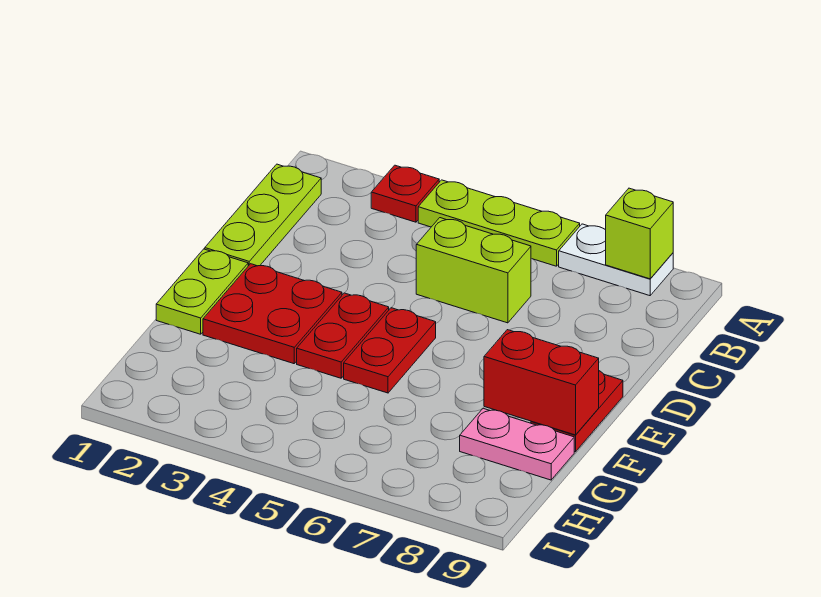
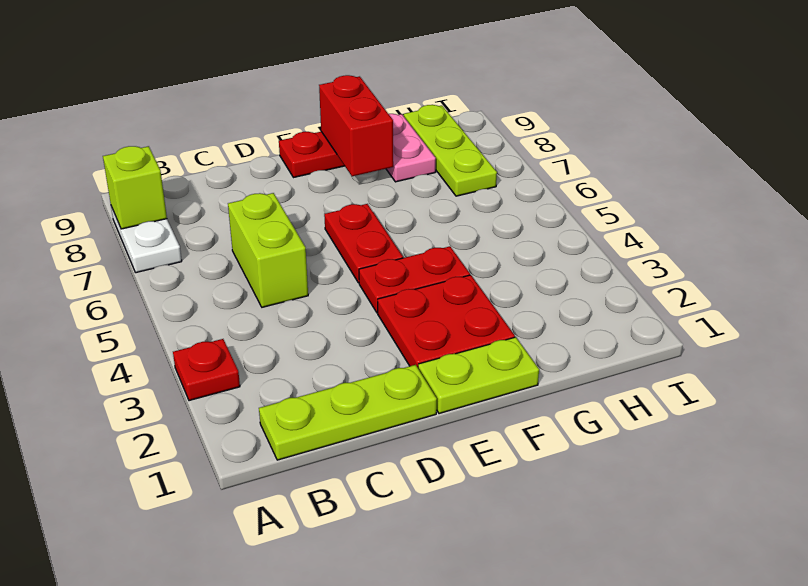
lime 1x3 plate [418,180,580,266] -> lime 1x3 plate moved to [404,105,497,196]
red 1x2 plate [344,308,436,393] -> red 1x2 plate turned to [324,204,403,283]

